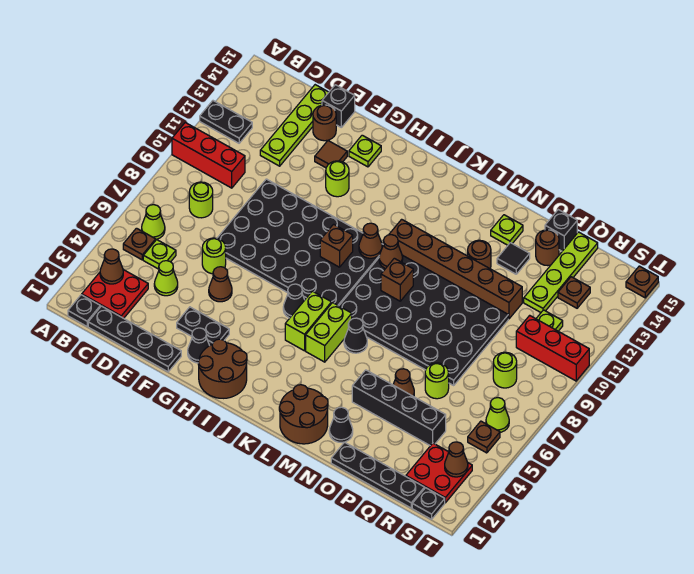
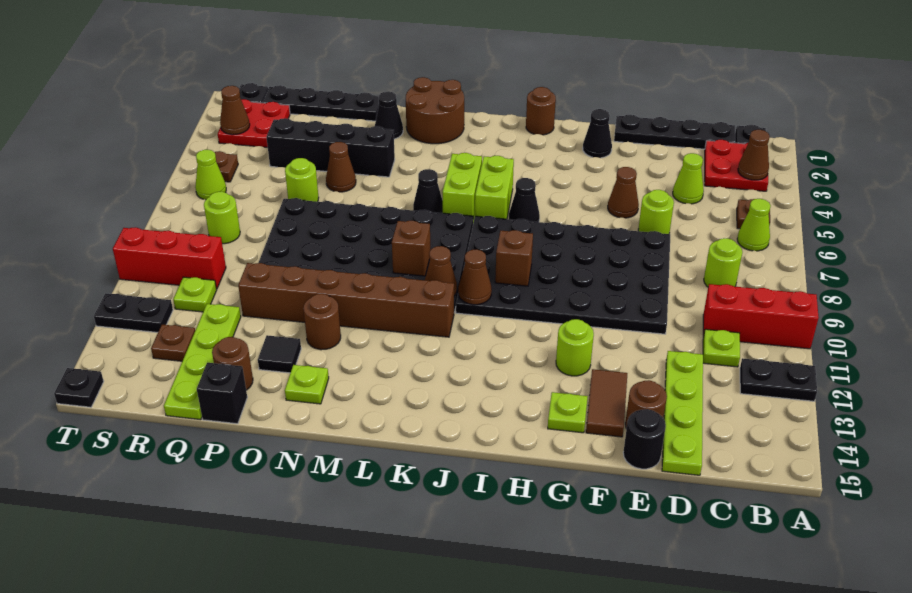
lime 1x1 plate [143,240,176,269] -> lime 1x1 plate moved to [703,329,740,367]
black 1x1 brick [322,85,355,127] -> black 1x1 round brick [623,409,666,469]
black 1x2 plate [177,307,229,346] -> black 1x2 plate moved to [94,293,173,332]
brown 1x1 tile [315,141,347,168] -> brown 1x2 tile [586,369,627,437]
brown 2x2 round brick [198,339,247,398] -> brown 1x1 round brick [526,87,556,135]
brown 1x1 plate [626,266,658,298] -> black 1x1 plate [54,368,104,407]

